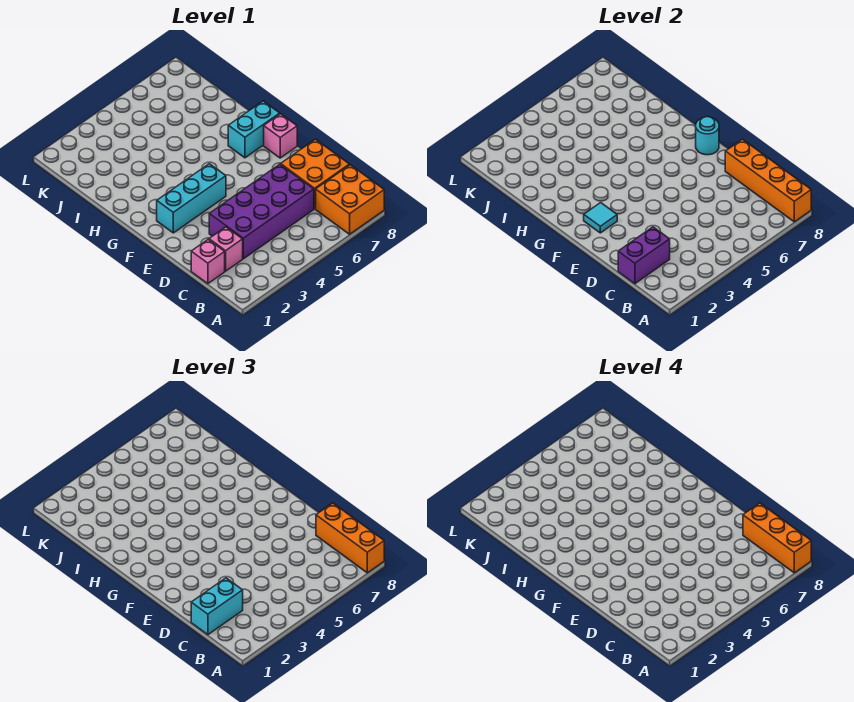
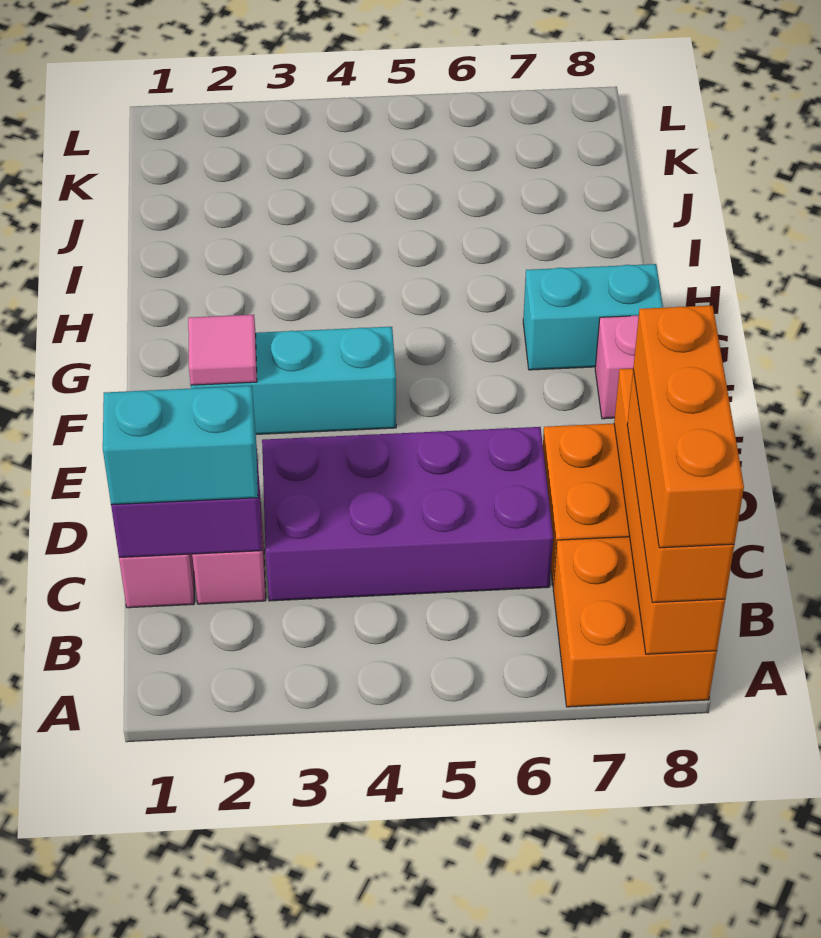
cyan 1x1 tile [584,203,617,233] -> pink 1x1 tile [188,315,257,385]
cyan 1x1 round brick [696,117,719,155] -> none

